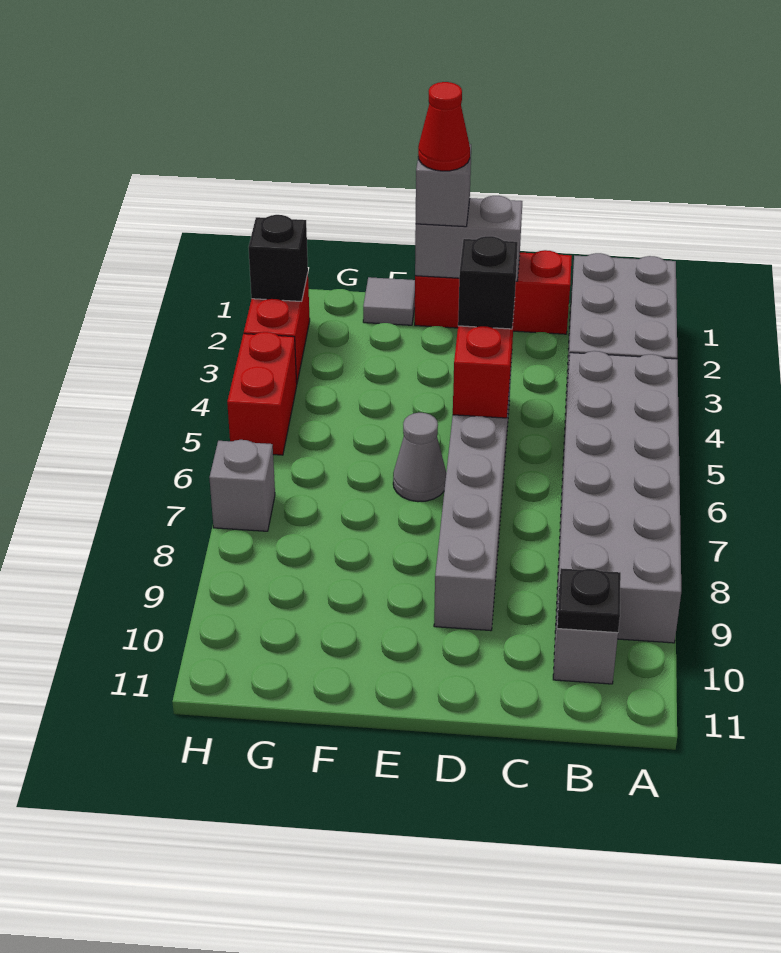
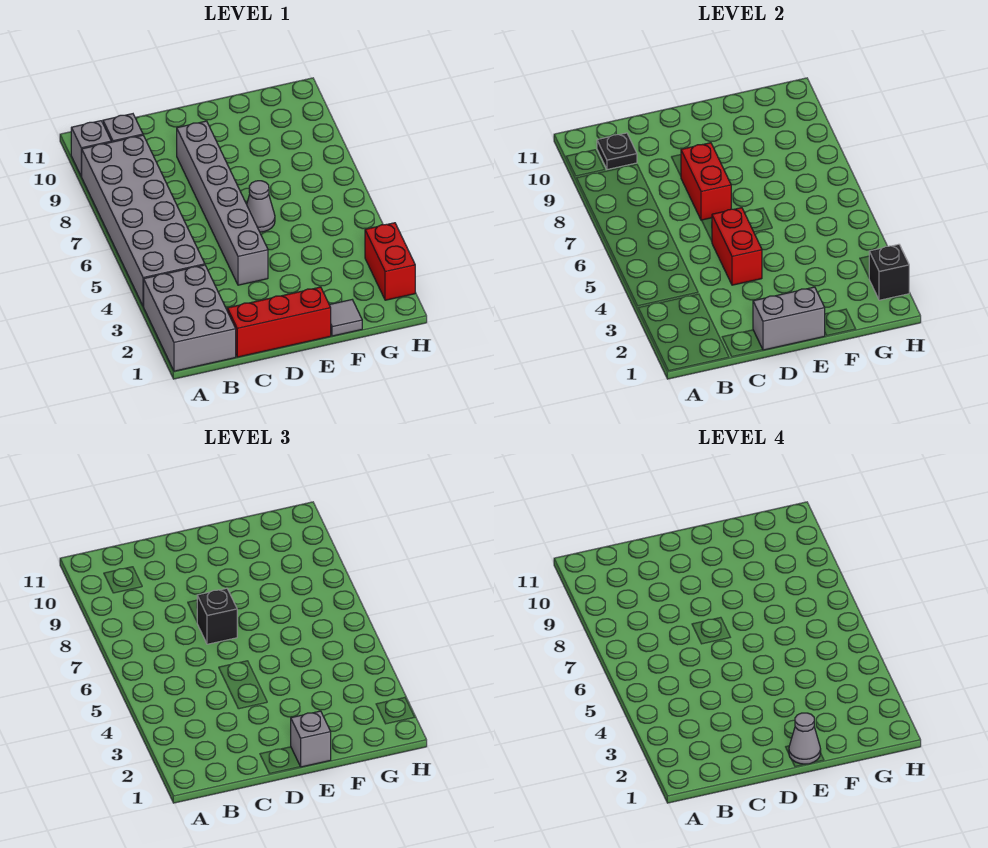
black 1x1 brick [458,236,518,329] -> black 1x1 brick moved to [197,588,237,644]
red 1x1 cone [418,82,470,171] -> grey 1x1 cone [789,713,821,764]
red 1x2 brick [227,332,297,455] -> red 1x2 brick moved to [681,143,731,220]
grey 1x1 brick [209,440,275,531] -> grey 1x1 brick moved to [71,121,111,176]

